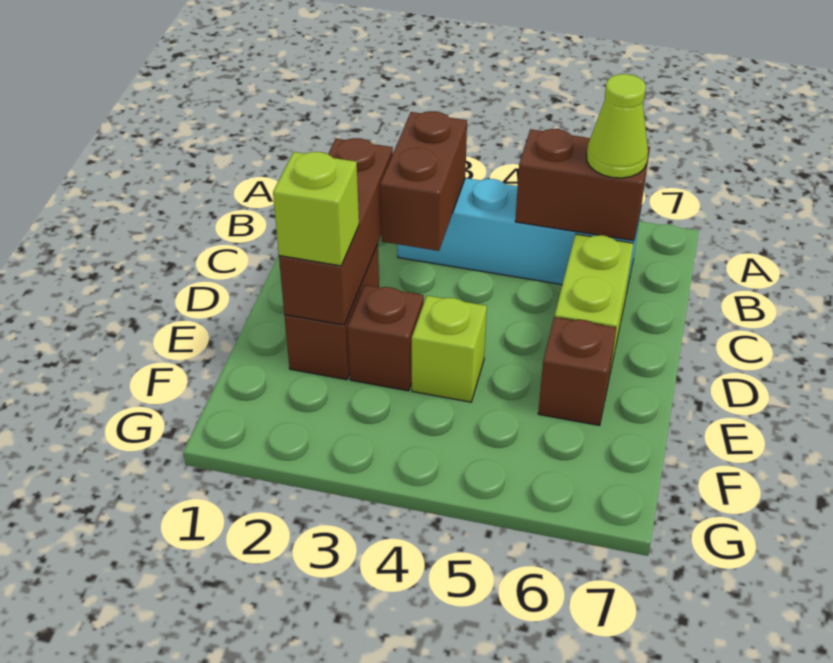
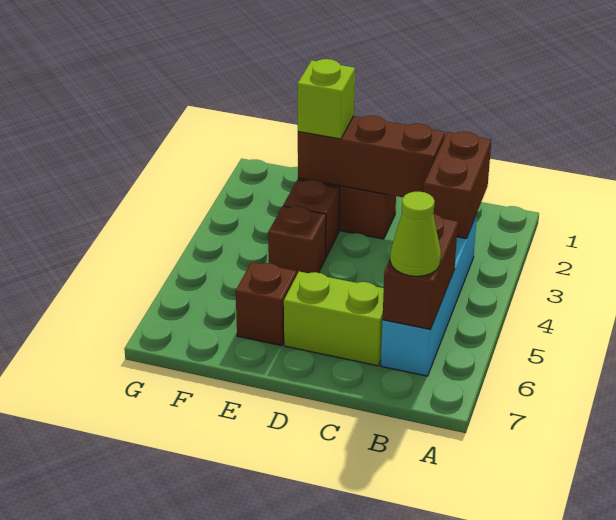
brown 1x2 brick [380,111,467,251] -> brown 1x2 brick turned to [424,131,491,239]
lime 1x1 brick [412,296,487,402] -> brown 1x1 brick [268,206,326,275]

